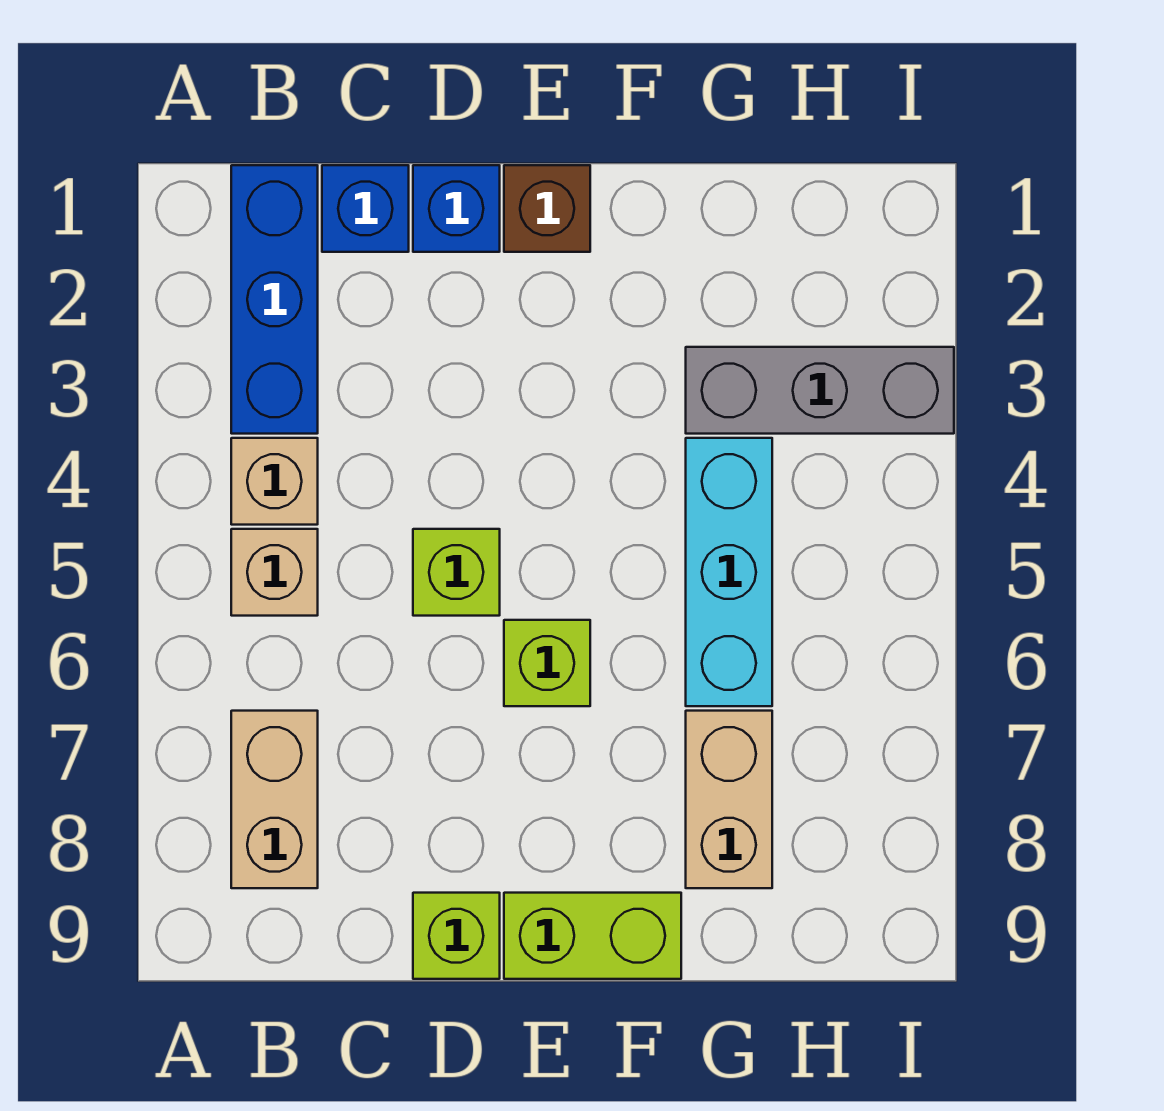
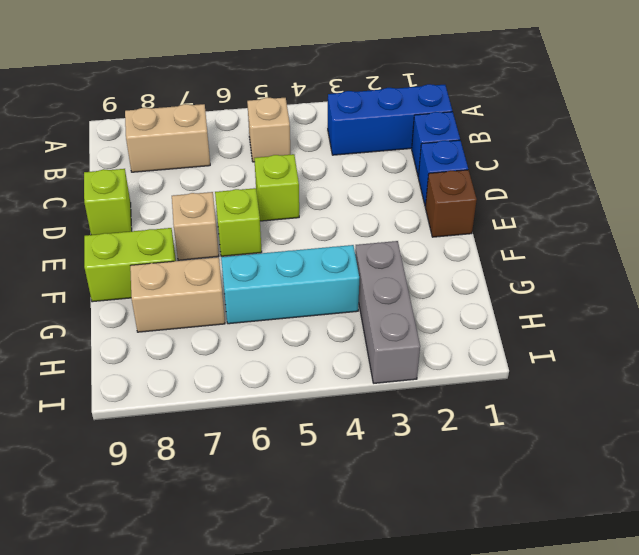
tan 1x1 brick [231,438,318,525] -> tan 1x1 brick moved to [172,192,219,260]
lime 1x2 brick [504,893,681,979] -> lime 1x2 brick turned to [84,228,176,302]

